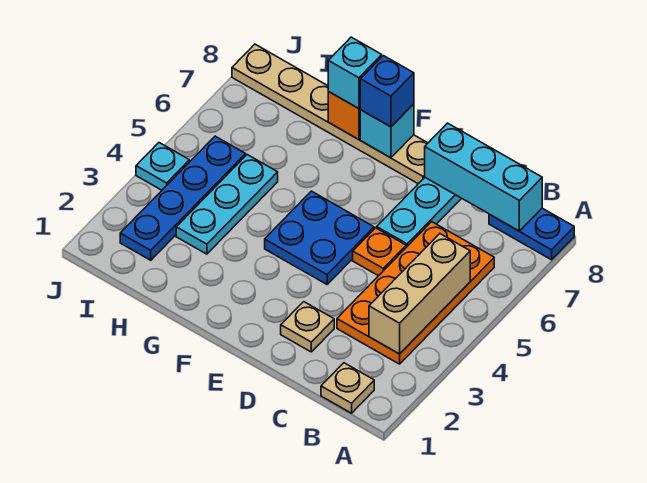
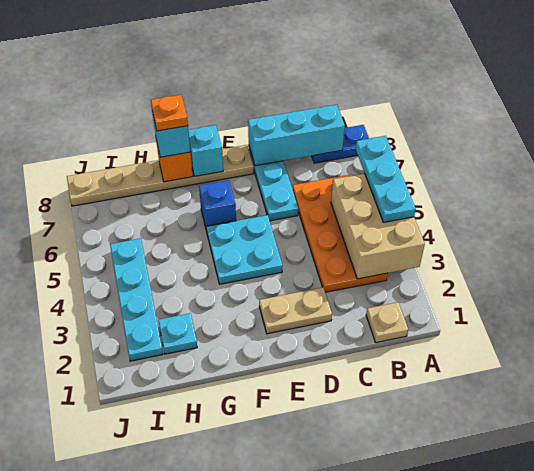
tan 1x3 brick [369,234,470,354] -> tan 2x3 brick [331,173,425,279]
tan 1x1 plate [281,302,334,352] -> tan 1x2 plate [259,287,332,334]
orange 1x1 plate [353,228,406,276] -> orange 1x1 plate moved to [151,95,188,131]
blue 2x2 plate [265,191,374,284] -> cyan 2x2 plate [206,215,282,284]
blue 1x1 brick [360,56,414,127] -> blue 1x1 brick moved to [199,180,236,231]
cyan 1x3 plate [176,155,278,254] -> cyan 1x3 plate moved to [356,136,416,222]
blue 1x4 plate [120,136,246,260] -> cyan 1x4 plate [110,238,163,361]
cyan 1x1 plate [136,143,189,190] -> cyan 1x1 plate moved to [158,313,197,354]

